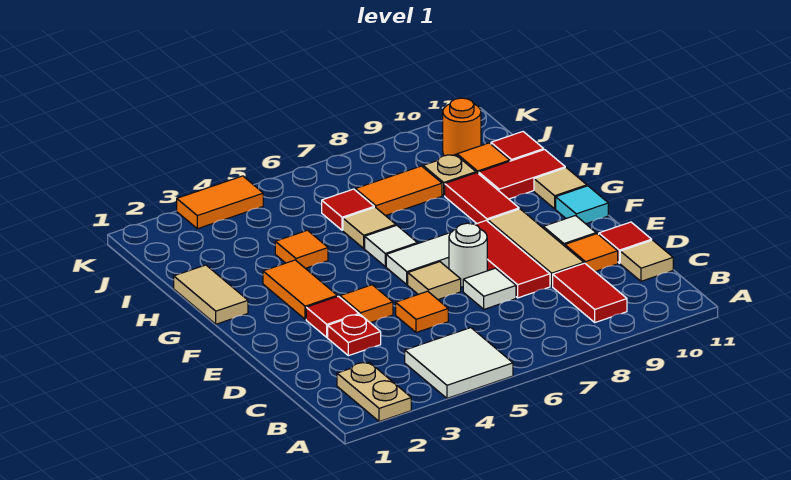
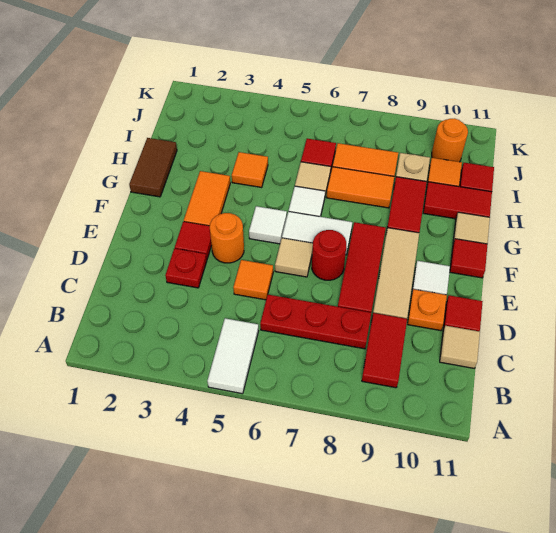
tan 1x2 plate [337,362,411,422] -> none
white 2x2 tile [405,328,513,398] -> white 1x2 tile [207,318,259,394]
none -> red 1x3 plate [260,295,371,349]
white 1x1 tile [463,268,516,309] -> white 1x1 tile moved to [249,206,287,244]
orange 1x1 tile [565,234,618,272] -> orange 1x1 plate [408,289,447,331]
orange 1x1 tile [340,285,393,323] -> orange 1x1 round brick [210,213,244,263]
white 1x1 round brick [449,223,487,287] -> red 1x1 round brick [312,230,346,280]
cyan 1x1 tile [556,186,608,224] -> red 1x1 tile [450,239,487,278]
tan 1x2 tile [174,265,248,324] -> brown 1x2 tile [129,138,177,197]
orange 1x2 tile [177,176,263,229] -> orange 1x2 tile moved to [326,167,394,208]

